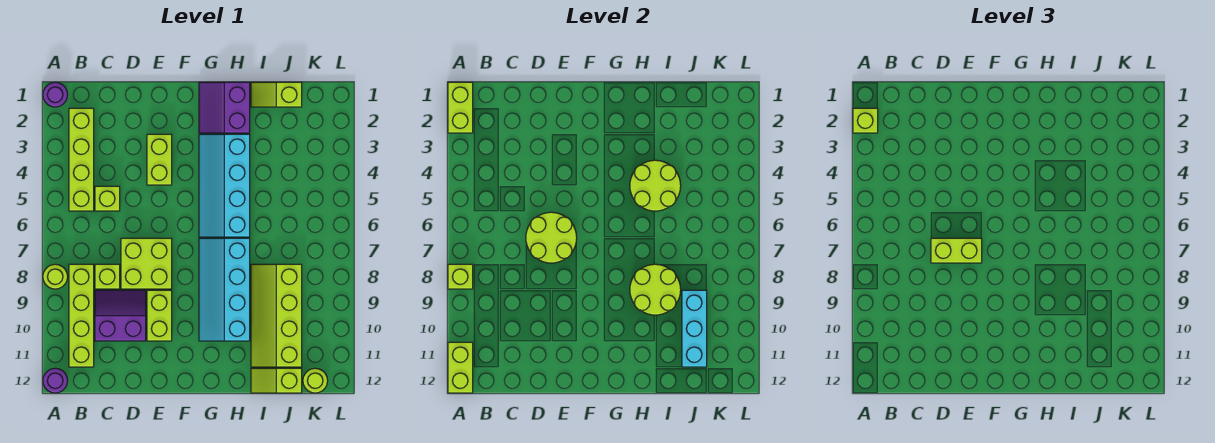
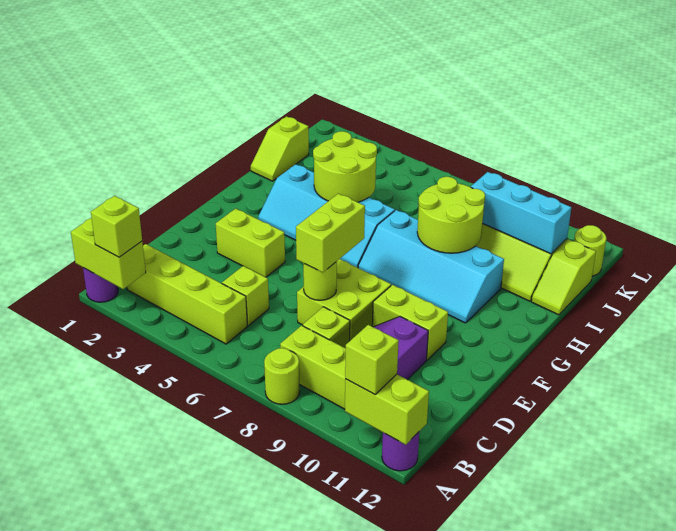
lime 1x1 brick [448,264,473,289] -> lime 1x1 brick moved to [345,325,399,394]
lime 2x2 round brick [526,212,577,263] -> lime 1x1 round brick [303,261,337,300]
purple 2x2 slope [199,82,250,133] -> none

